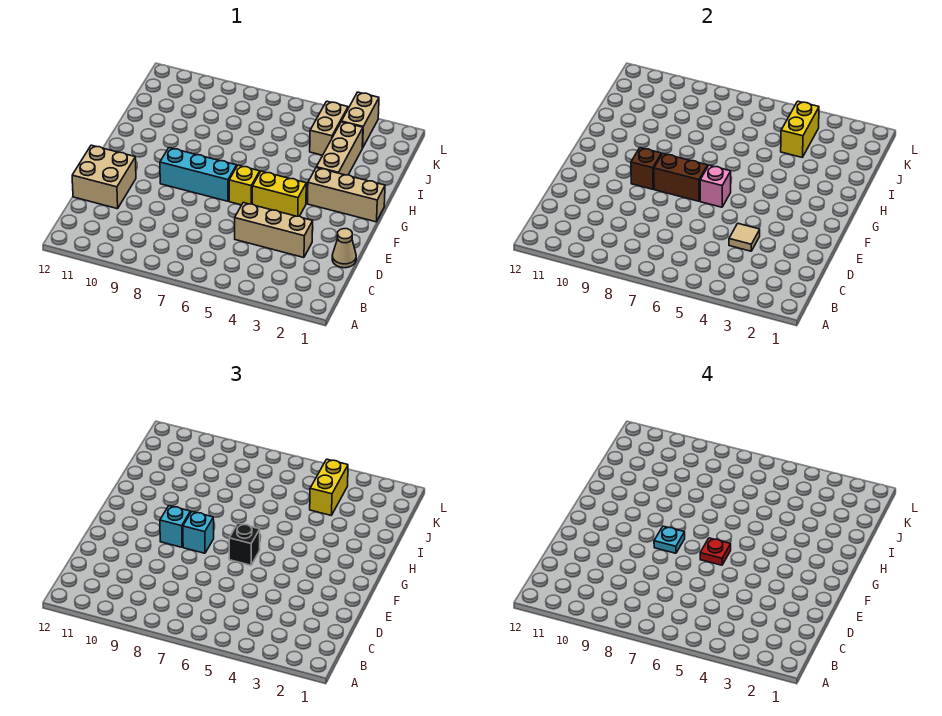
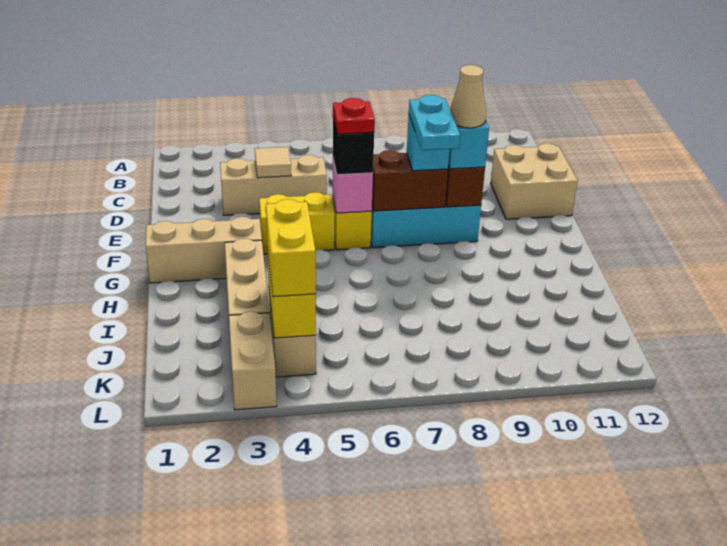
tan 1x1 cone [332,229,356,268] -> tan 1x1 cone moved to [450,65,486,128]
cyan 1x1 plate [654,526,685,553] -> cyan 1x2 plate [409,95,460,150]

